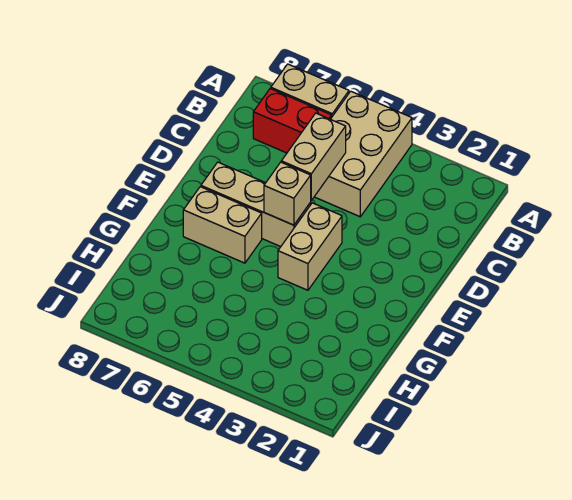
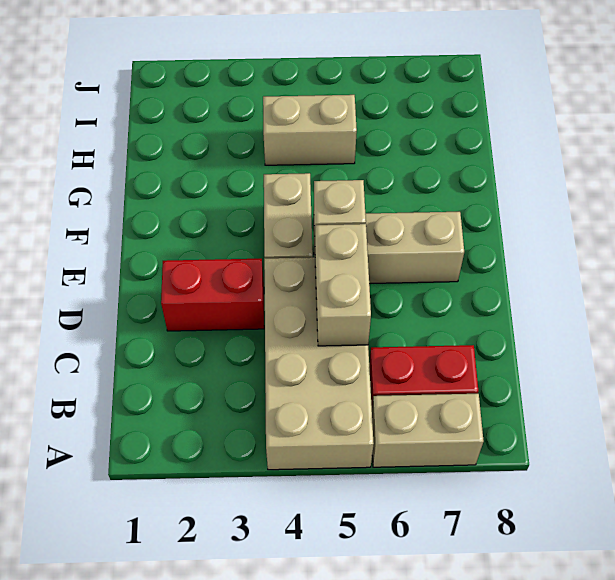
tan 2x3 brick [314,91,412,217] -> tan 2x4 brick [264,257,374,470]
none -> red 1x2 brick [161,259,264,331]
tan 1x2 brick [183,187,262,263] -> tan 1x2 brick moved to [263,95,357,165]

